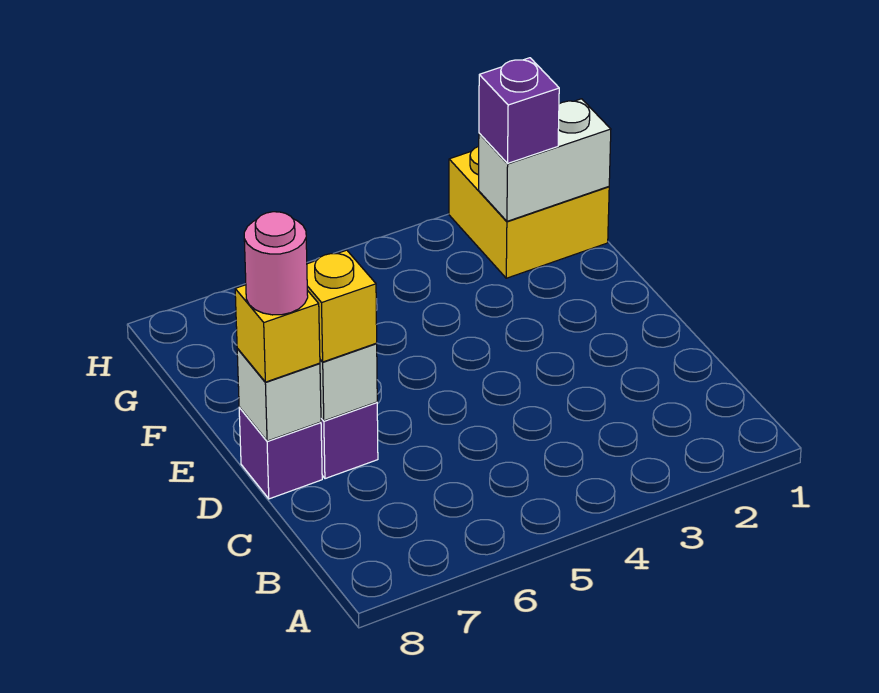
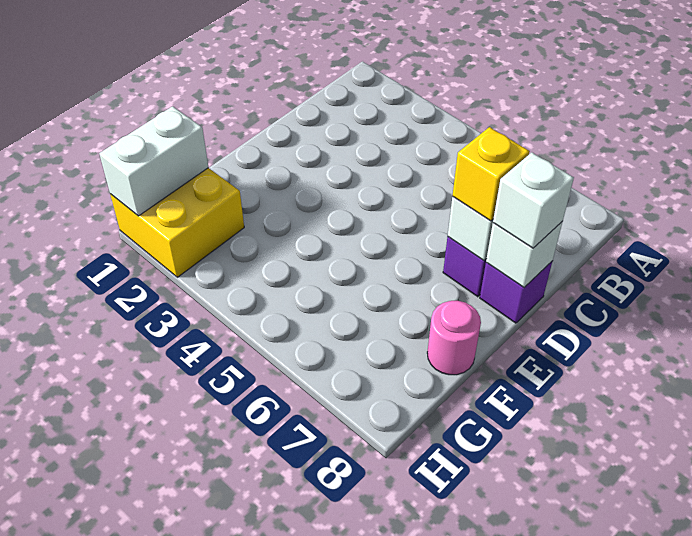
yellow 1x1 brick [235,285,320,382] -> white 1x1 brick [493,152,574,248]
pink 1x1 round brick [244,212,308,315] -> pink 1x1 round brick moved to [427,301,481,375]
white 1x2 brick [479,99,611,221] -> white 1x2 brick turned to [99,106,209,216]
purple 1x1 brick [479,58,559,164] -> none

